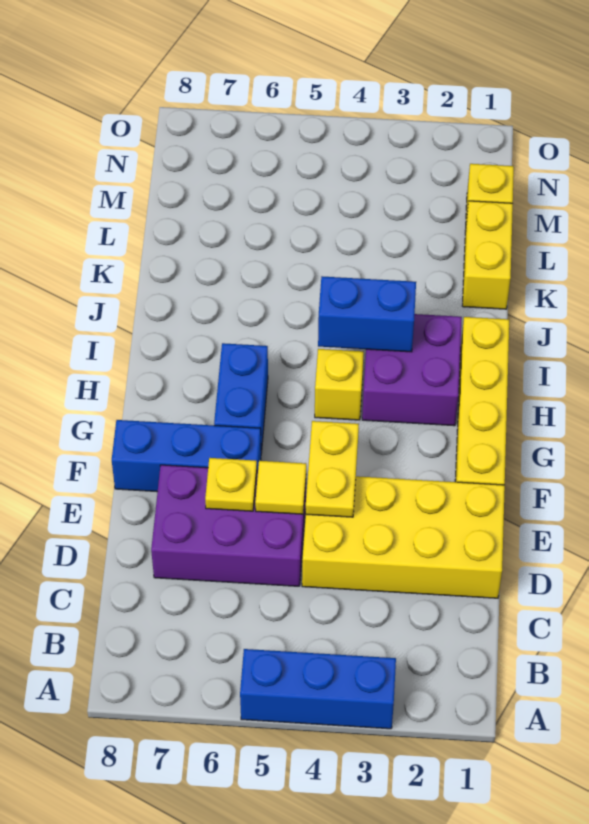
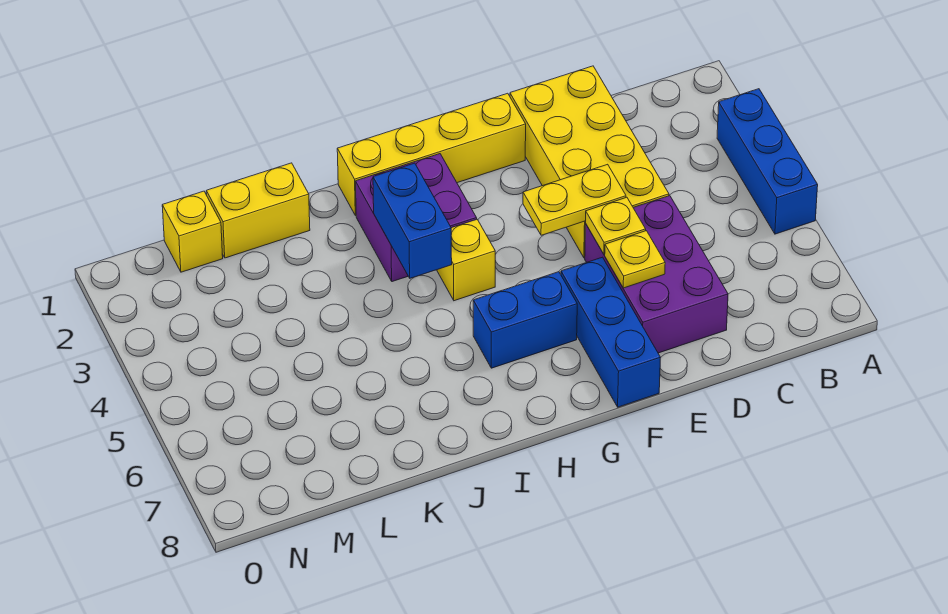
yellow 1x1 tile [255,461,306,514] -> yellow 1x1 plate [586,197,646,254]

